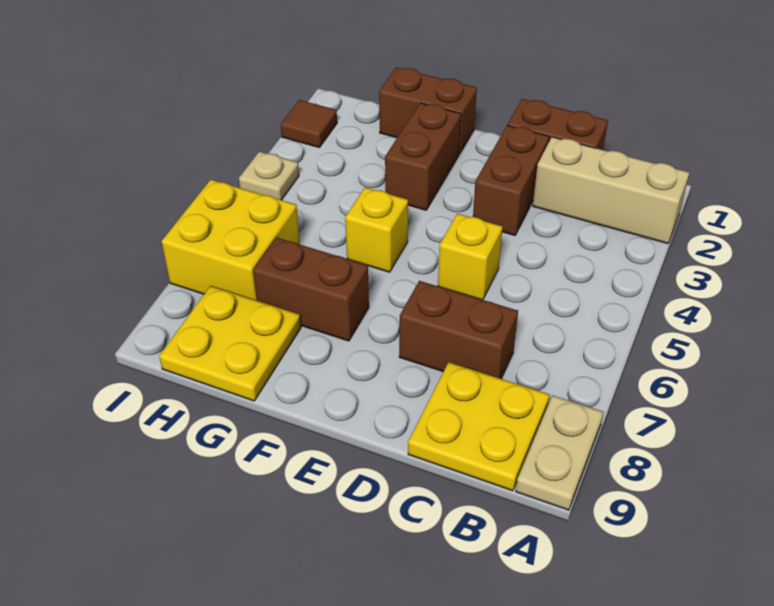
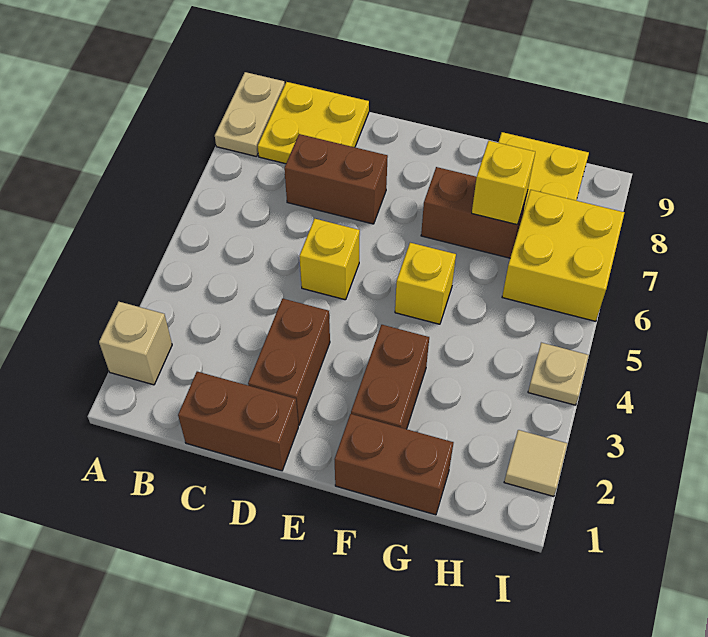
tan 1x3 brick [533,137,689,244] -> tan 1x1 brick [99,302,172,385]
none -> yellow 1x1 brick [472,141,535,225]
brown 1x1 tile [281,100,337,148] -> tan 1x1 tile [504,430,567,496]

